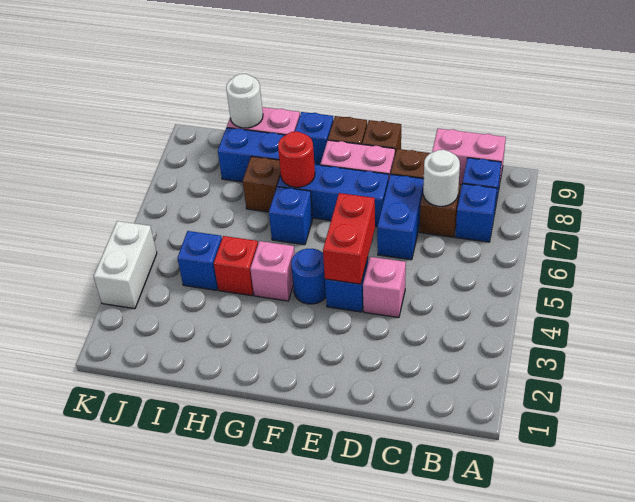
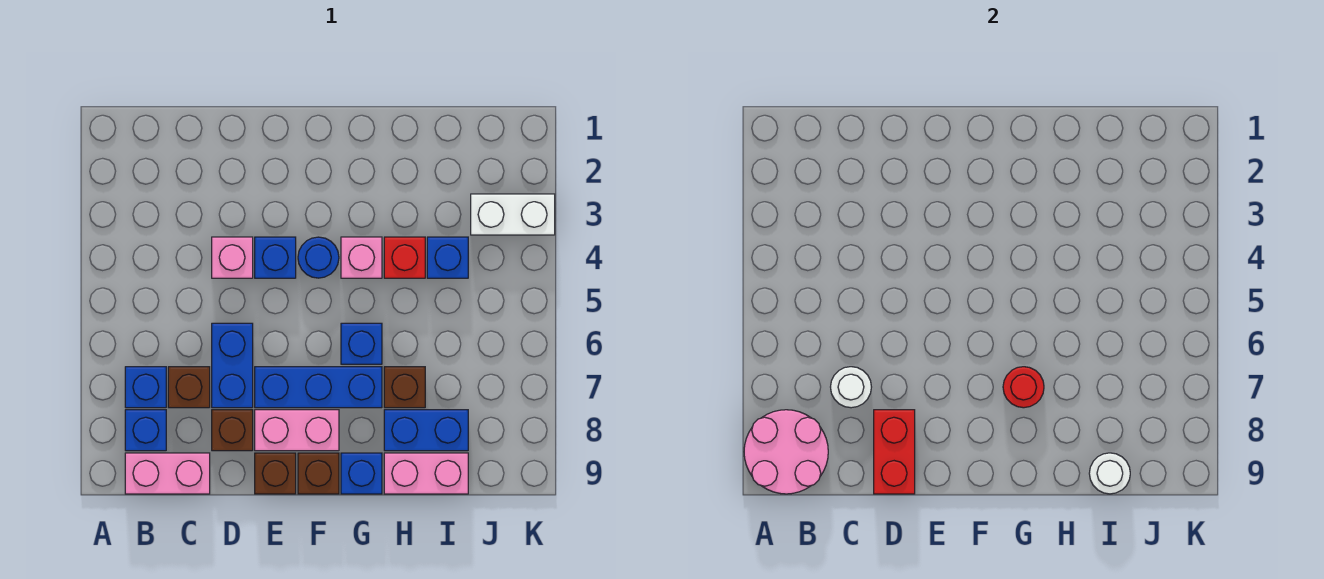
none -> pink 2x2 round brick [744,410,828,494]
red 1x2 brick [323,193,375,284] -> red 1x2 brick moved to [874,410,915,494]
white 1x2 brick [94,221,157,309] -> white 1x2 brick turned to [471,194,555,235]

